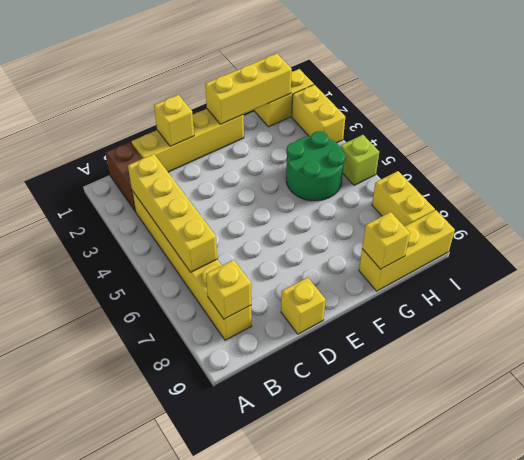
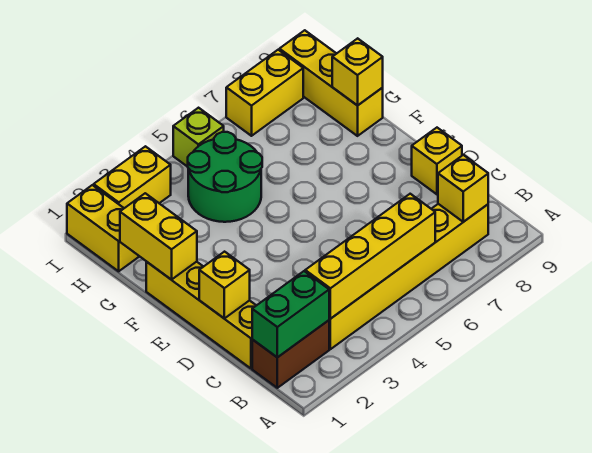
none -> green 1x2 brick [252,271,329,357]
yellow 1x3 brick [205,53,292,124] -> yellow 1x2 brick [120,193,197,280]

